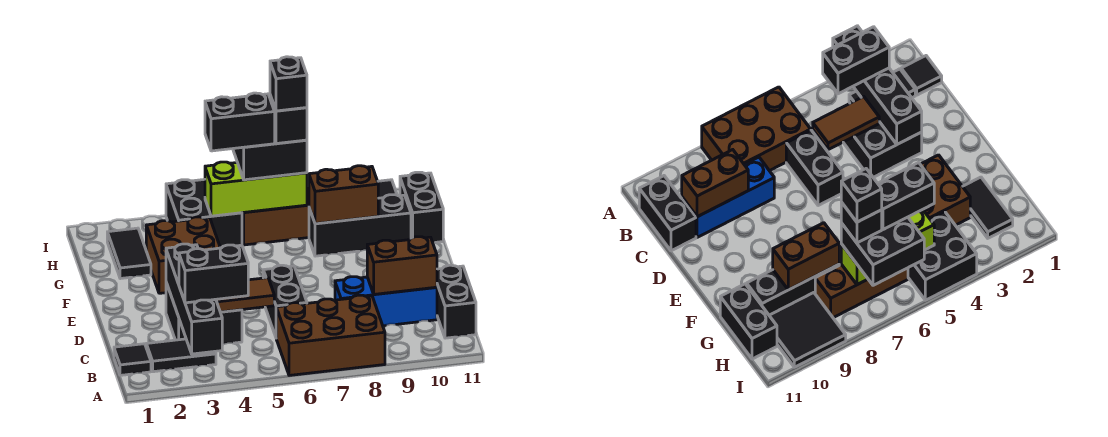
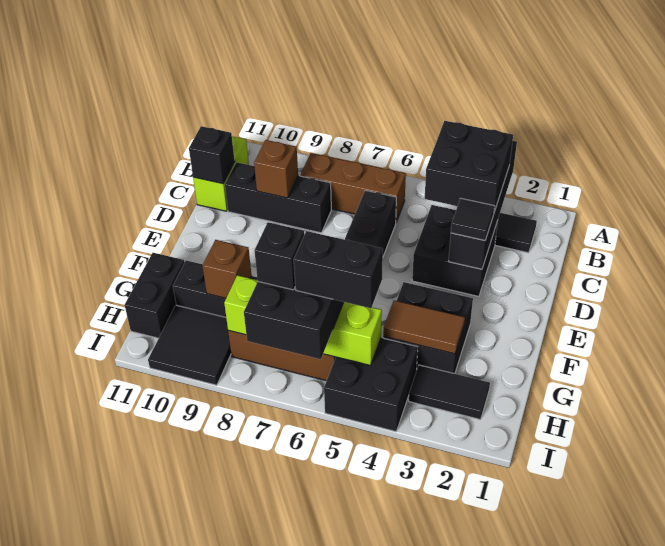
brown 2x3 brick [276,295,385,375] -> brown 1x3 brick [300,153,406,222]
black 1x1 tile [114,344,151,375] -> black 1x1 tile moved to [451,198,494,240]
black 1x2 brick [179,245,248,303] -> black 2x2 brick [425,121,513,212]
black 1x2 brick [437,265,476,338] -> lime 1x2 brick [193,136,249,211]
brown 1x2 tile [216,278,274,312] -> brown 1x2 tile moved to [383,300,465,354]
blue 1x3 brick [335,277,437,326] -> black 1x3 brick [225,162,331,233]
brown 1x2 brick [367,237,437,294] -> brown 1x1 brick [254,140,298,198]
brown 2x2 brick [146,217,220,293] -> black 2x2 brick [383,282,473,374]
black 1x2 tile [107,228,151,279] -> black 1x2 tile turned to [409,365,490,420]
brown 1x2 brick [309,166,378,224] -> brown 1x1 brick [202,240,252,298]
lime 1x3 brick [205,162,307,216] -> lime 1x4 brick [224,275,382,366]
black 1x1 brick [270,57,307,111] -> black 1x1 brick moved to [189,126,235,184]

